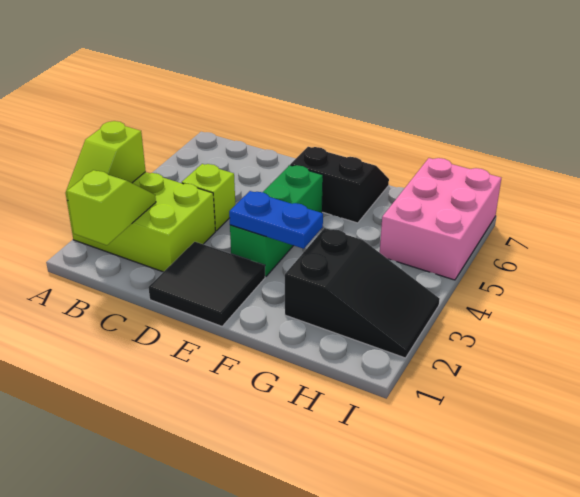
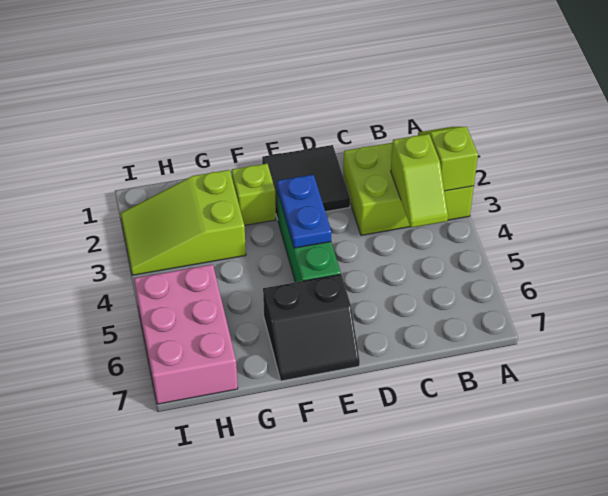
lime 1x2 slope [67,170,156,245] -> lime 1x2 slope moved to [391,134,448,228]
lime 1x1 brick [182,164,235,231] -> lime 1x1 brick moved to [232,164,276,226]
blue 1x2 plate [229,191,323,249] -> blue 1x2 plate turned to [277,175,332,248]
black 2x3 slope [285,228,440,358] -> lime 2x3 slope [120,170,246,275]

